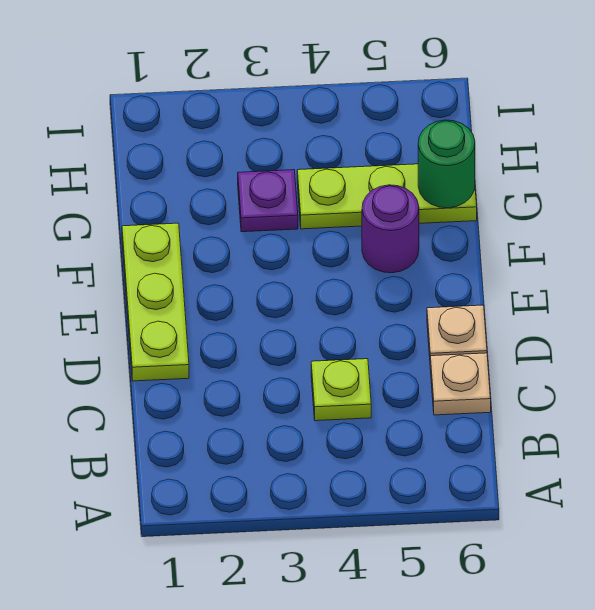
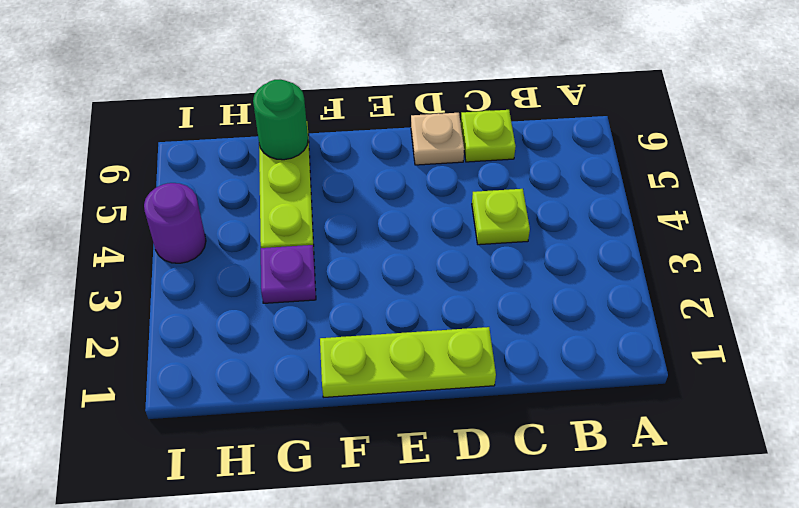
tan 1x1 plate [430,353,491,415] -> lime 1x1 plate [461,110,516,162]
purple 1x1 round brick [362,185,419,273] -> purple 1x1 round brick moved to [144,183,206,263]

